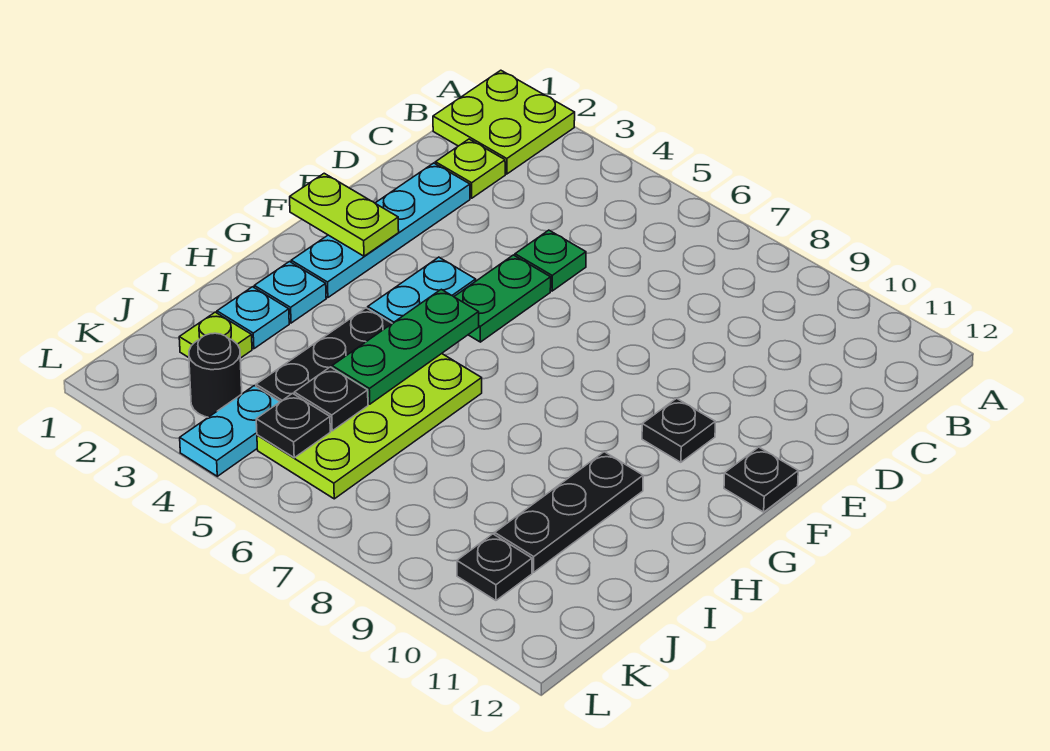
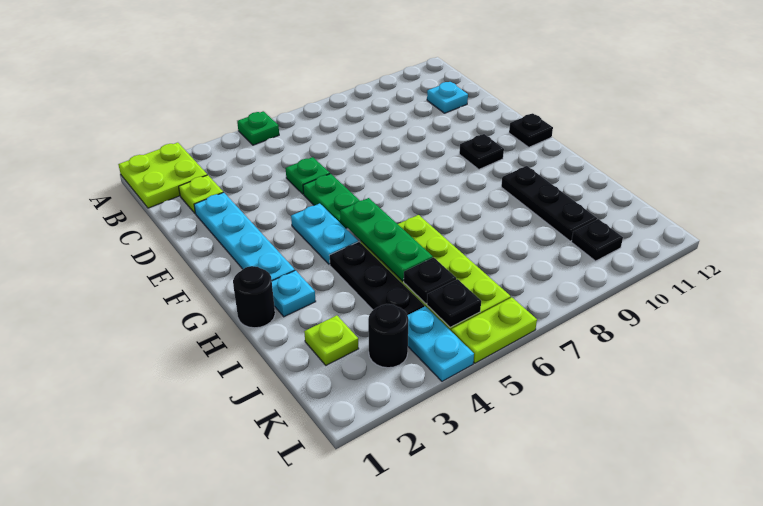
none -> green 1x1 plate [237,111,279,145]
lime 1x2 plate [290,173,399,256] -> lime 1x2 plate moved to [451,297,537,363]
none -> black 1x1 round brick [233,266,275,328]
cyan 1x1 plate [217,287,289,349] -> cyan 1x1 plate moved to [427,82,468,113]

